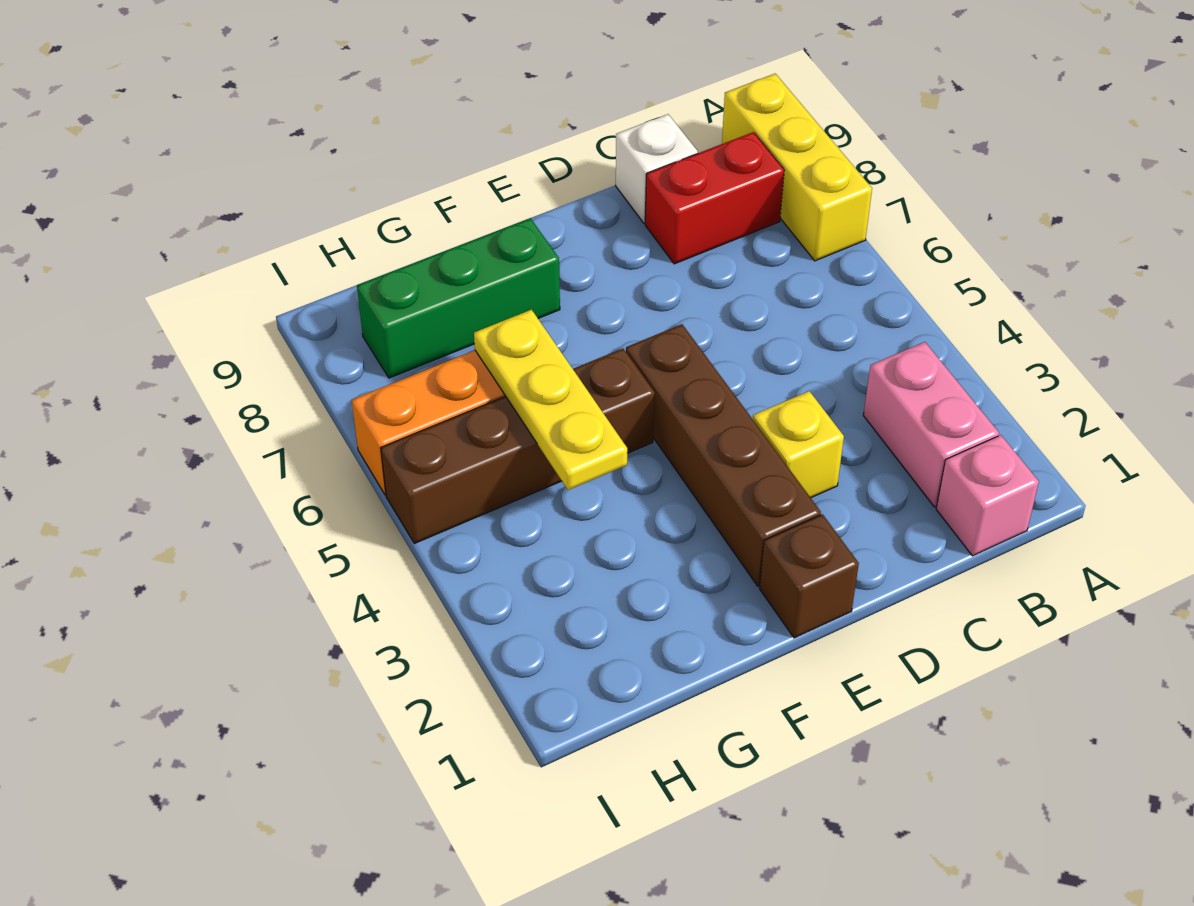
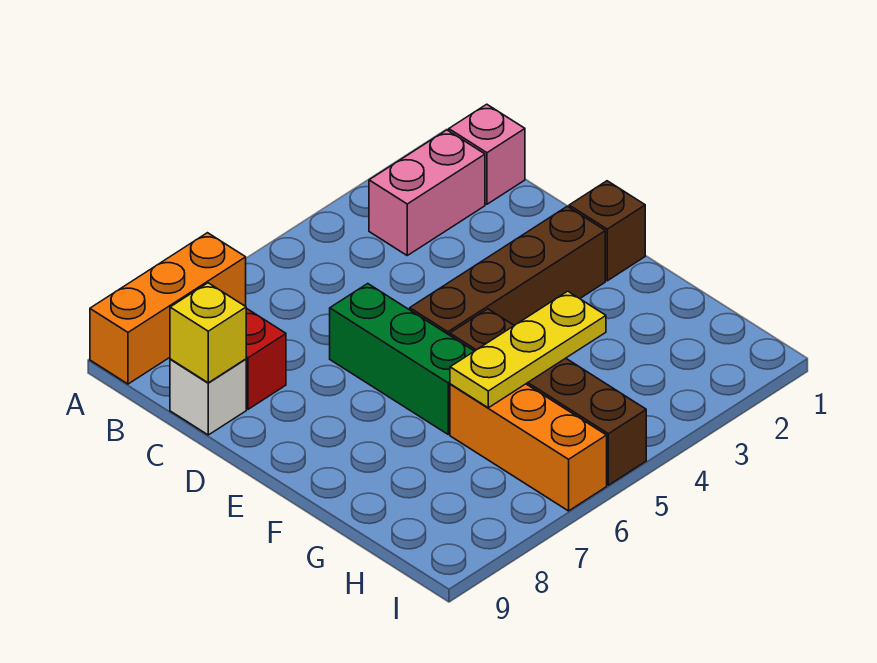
yellow 1x3 brick [722,74,872,261] -> orange 1x3 brick [90,233,246,384]
yellow 1x1 brick [753,391,844,498] -> yellow 1x1 brick moved to [170,283,246,383]
green 1x3 brick [357,218,560,378] -> green 1x3 brick moved to [330,284,474,434]

